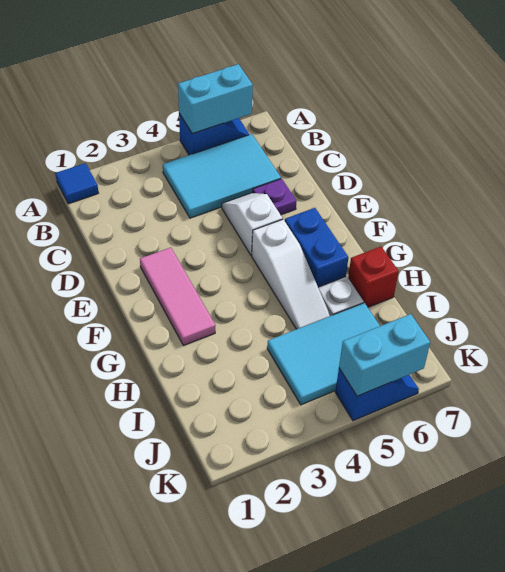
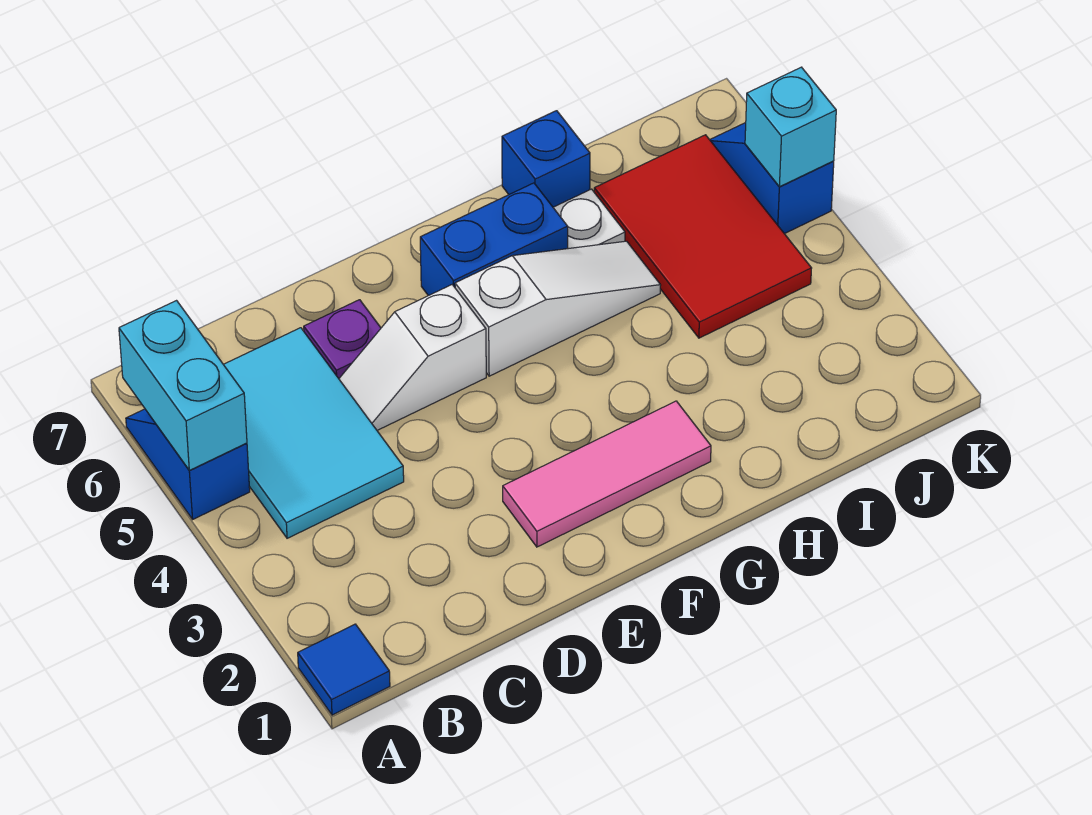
red 1x1 brick [348,247,399,307] -> blue 1x1 brick [502,111,590,207]
cyan 2x3 tile [267,303,380,405] -> red 2x3 tile [594,135,812,338]
cyan 1x2 brick [339,314,430,396] -> cyan 1x1 brick [745,67,836,187]

